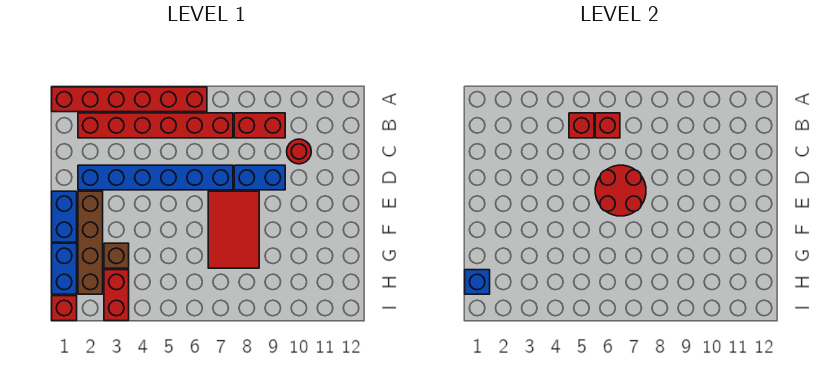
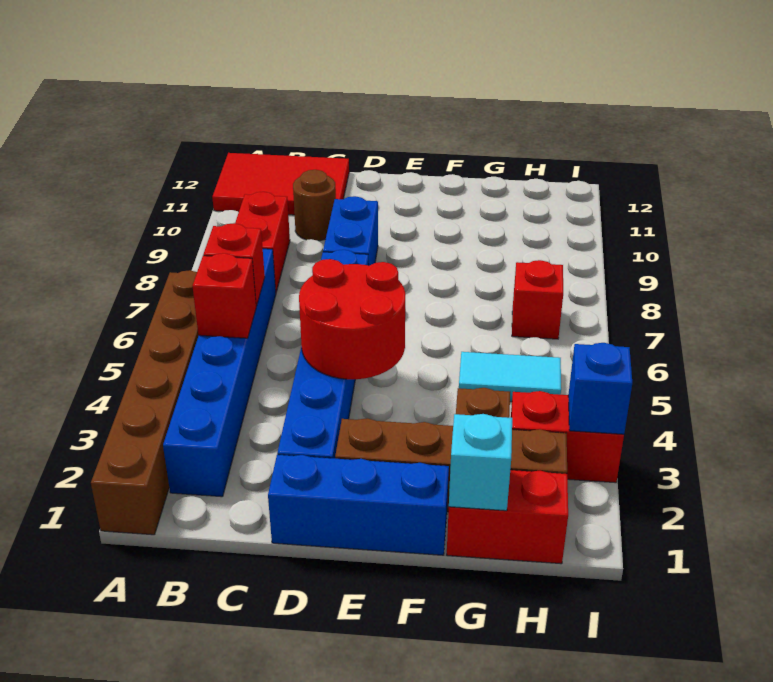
red 1x6 brick [52,87,207,112] -> brown 1x6 brick [91,270,199,535]
red 1x6 brick [78,113,233,138] -> blue 1x6 brick [163,249,276,497]
red 1x1 round brick [287,139,311,164] -> brown 1x1 round brick [293,170,336,241]
red 2x2 round brick [595,165,646,216] -> red 2x2 round brick moved to [299,259,405,379]
blue 1x2 brick [52,191,77,242] -> blue 1x3 brick [268,455,449,555]
red 2x3 tile [208,191,259,268] -> red 2x3 tile moved to [212,153,349,215]
blue 1x2 brick [52,243,77,294] -> red 1x2 brick [447,470,568,564]
none -> cyan 1x1 brick [449,414,512,511]
none -> cyan 1x2 tile [459,352,561,402]
blue 1x1 brick [465,270,490,294] -> blue 1x1 brick moved to [568,343,632,434]
red 1x1 brick [52,296,77,321] -> red 1x1 brick moved to [512,260,563,339]

